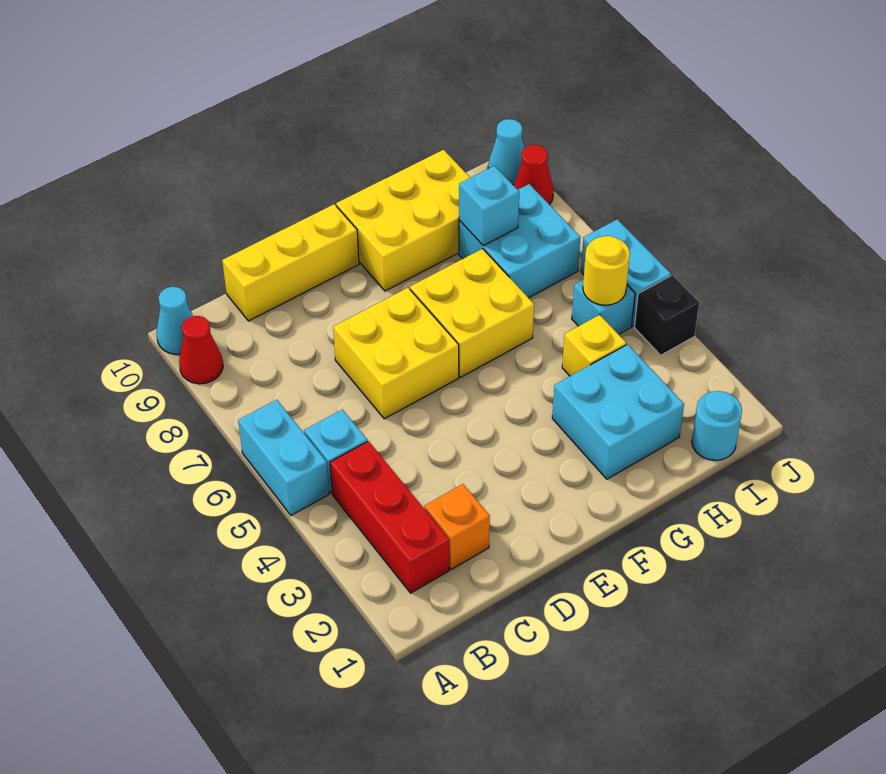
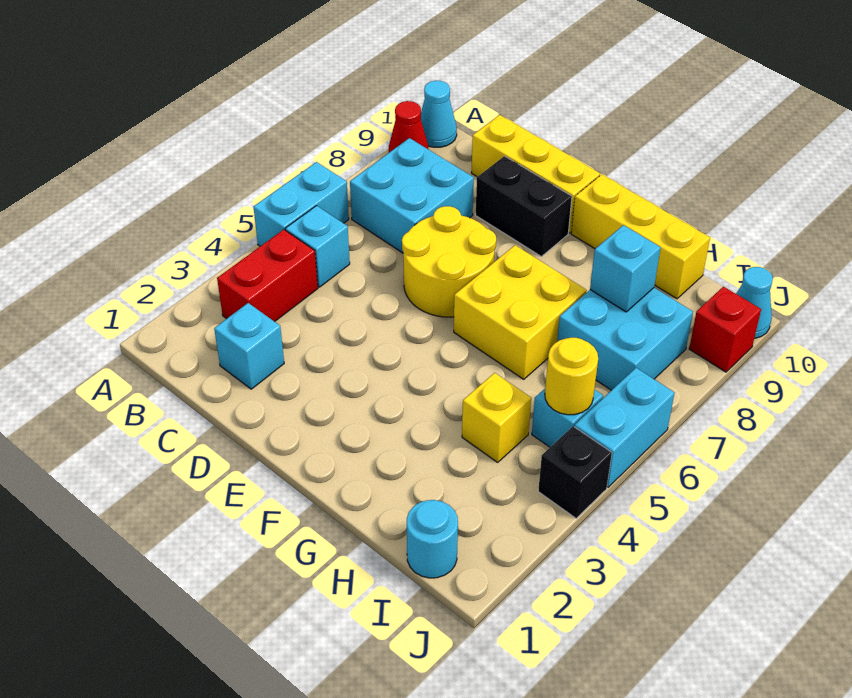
red 1x3 brick [330,441,449,593] -> red 1x2 brick [217,230,318,322]
orange 1x1 brick [425,484,490,570] -> cyan 1x1 brick [214,303,284,389]
yellow 2x2 brick [333,288,459,419] -> yellow 2x2 round brick [402,206,496,317]
none -> black 1x2 brick [476,156,572,256]
yellow 2x3 brick [336,150,470,291] -> yellow 1x3 brick [571,175,710,299]
cyan 2x2 brick [552,344,684,479] -> cyan 2x2 brick moved to [350,138,474,253]
red 1x1 cone [514,145,554,205] -> red 1x1 brick [689,287,761,372]

